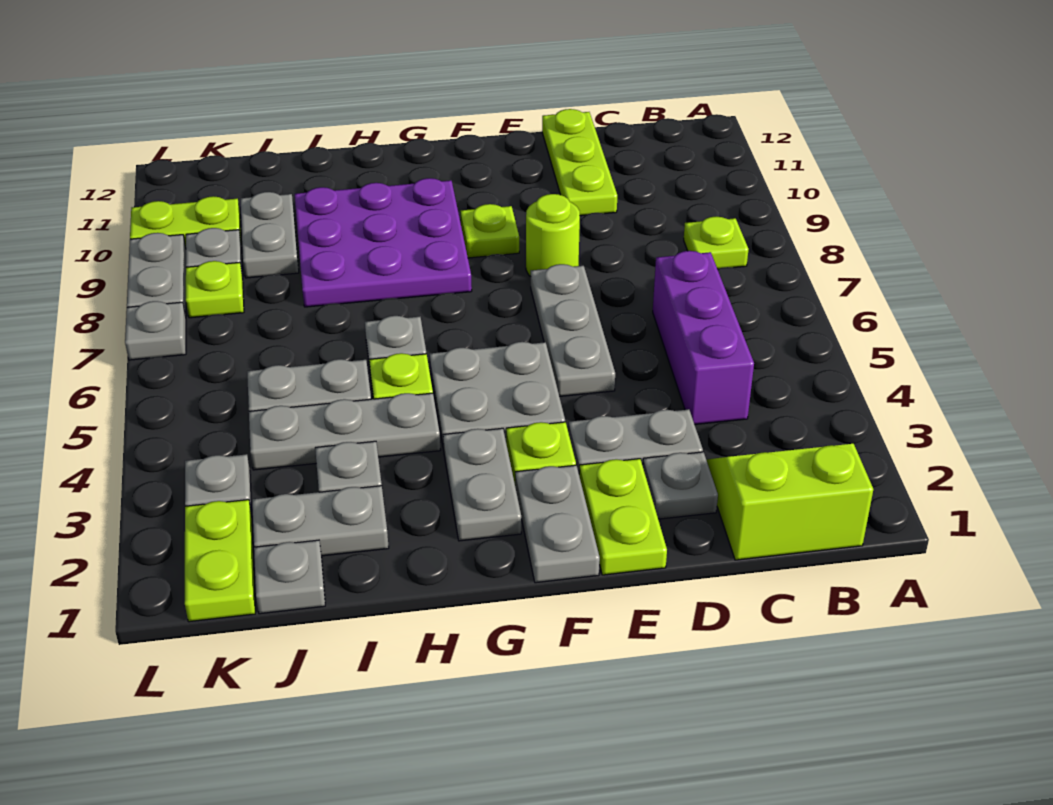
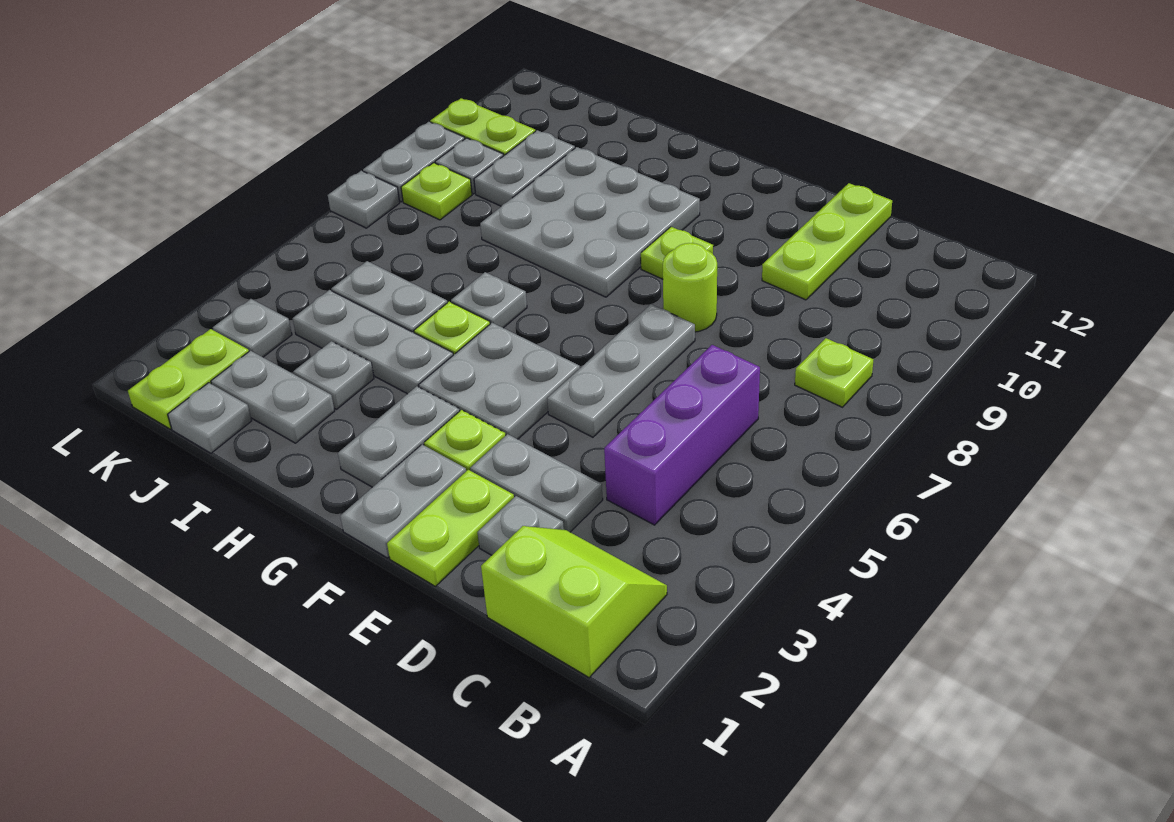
purple 3x3 plate [295,178,472,307] -> grey 3x3 plate [480,147,700,297]

